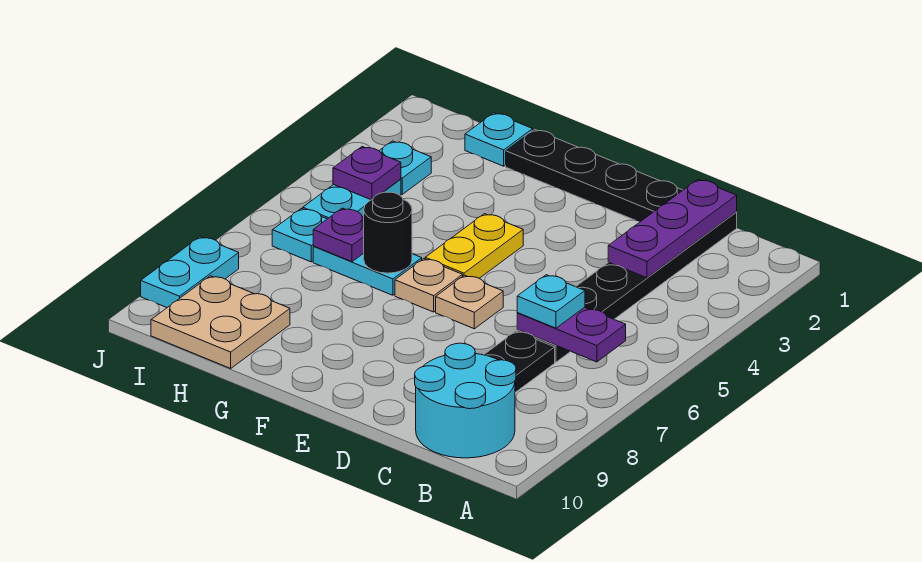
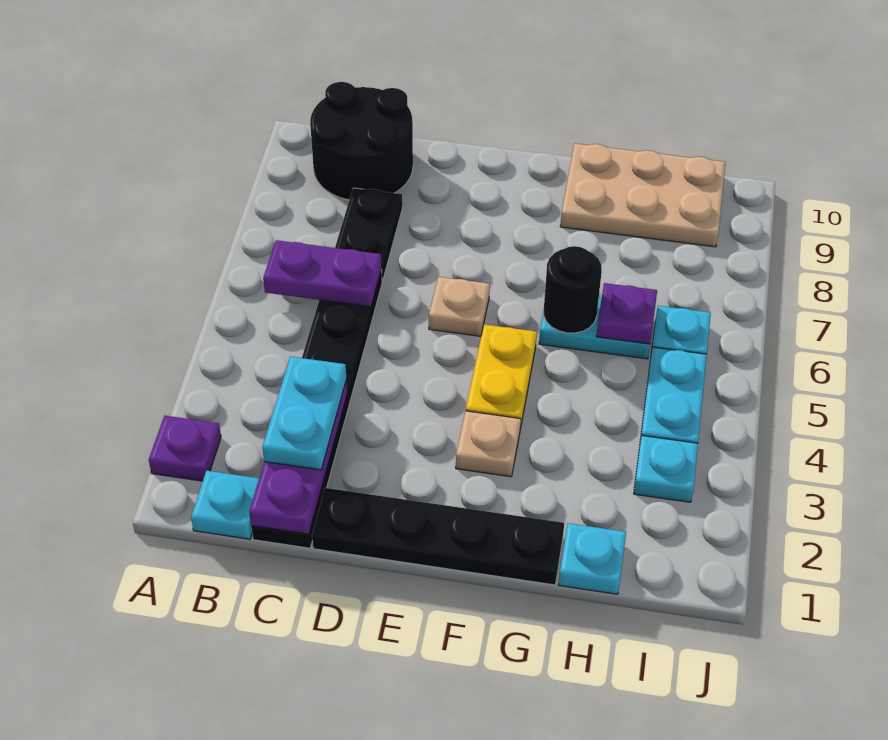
cyan 2x2 round brick [415,343,516,458] -> black 2x2 round brick [310,82,413,200]
cyan 1x1 plate [517,275,585,328] -> cyan 1x1 plate moved to [191,471,259,539]
tan 1x1 plate [395,259,463,312] -> tan 1x1 plate moved to [456,411,521,477]
tan 2x2 plate [151,276,290,368] -> tan 2x3 plate [560,144,725,247]
purple 1x1 plate [333,147,401,200] -> purple 1x1 plate moved to [149,416,221,481]
cyan 1x2 plate [141,237,239,308] -> cyan 1x2 plate moved to [262,357,346,470]

